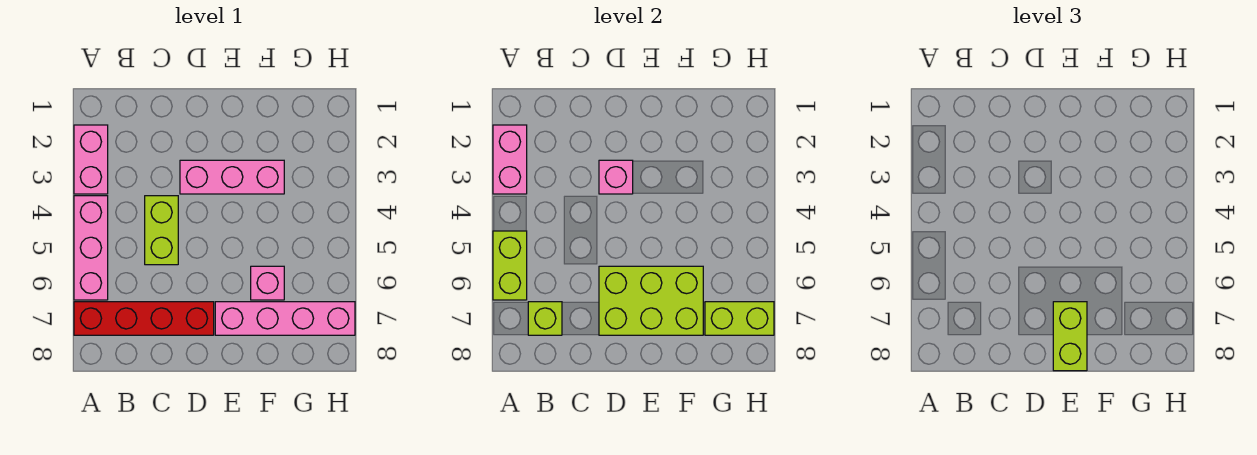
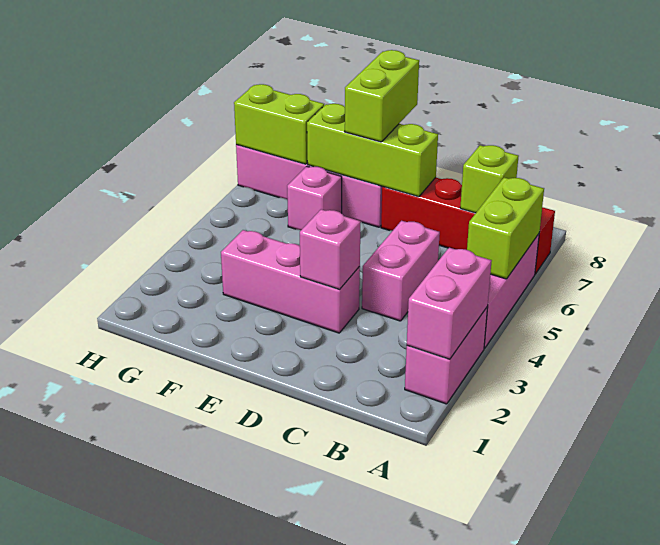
lime 1x2 brick [145,196,178,265] -> pink 1x2 brick [362,221,440,321]
lime 2x3 brick [599,266,703,335] -> lime 1x3 brick [307,104,438,197]

